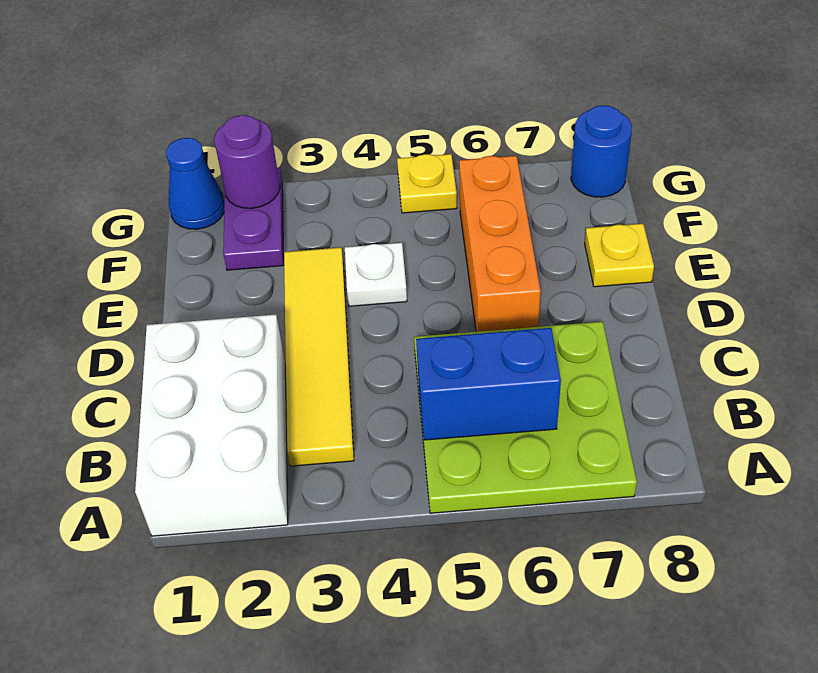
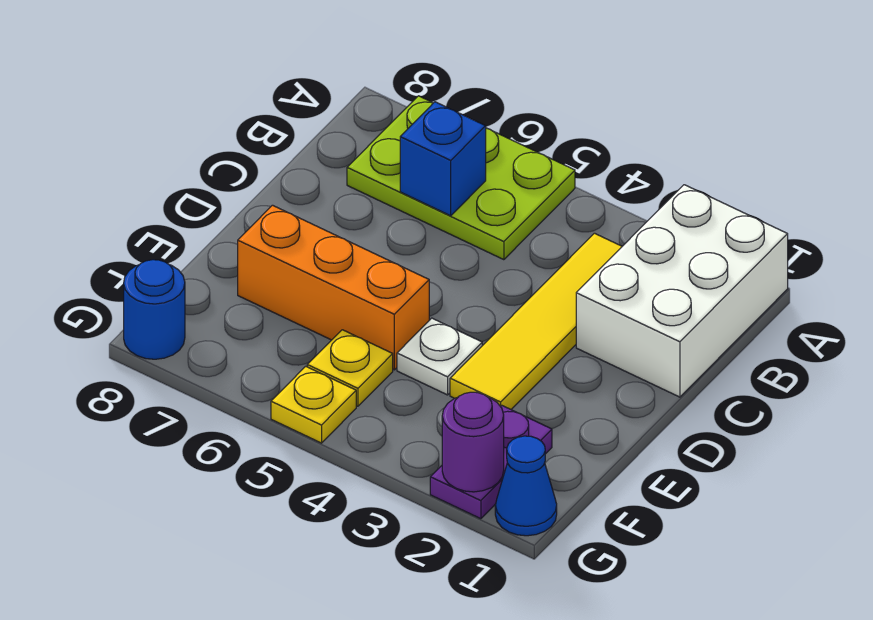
lime 3x3 plate [414,322,637,513] -> lime 2x3 plate [347,96,575,260]
blue 1x2 brick [416,328,561,440] -> blue 1x1 brick [400,102,486,216]
orange 1x3 brick [459,156,541,332] -> orange 1x3 brick turned to [238,205,429,370]
yellow 1x1 plate [585,224,654,287] -> yellow 1x1 plate moved to [307,330,393,406]

